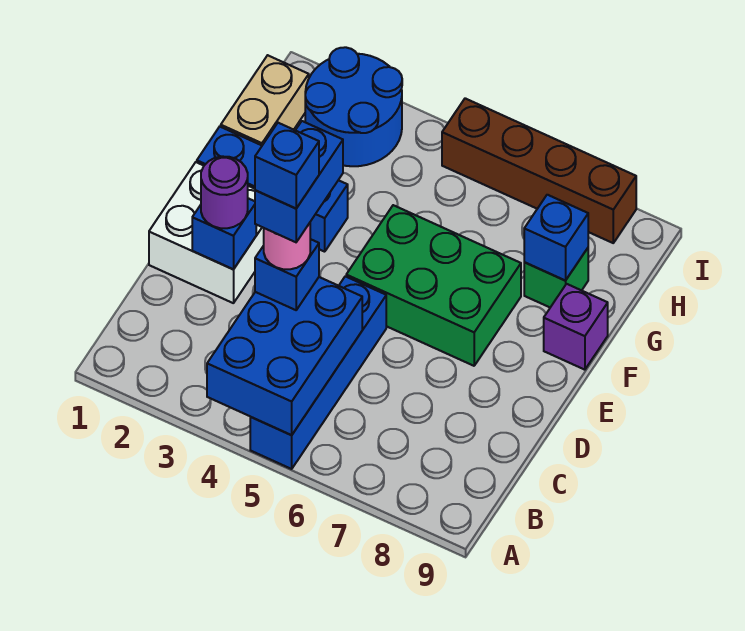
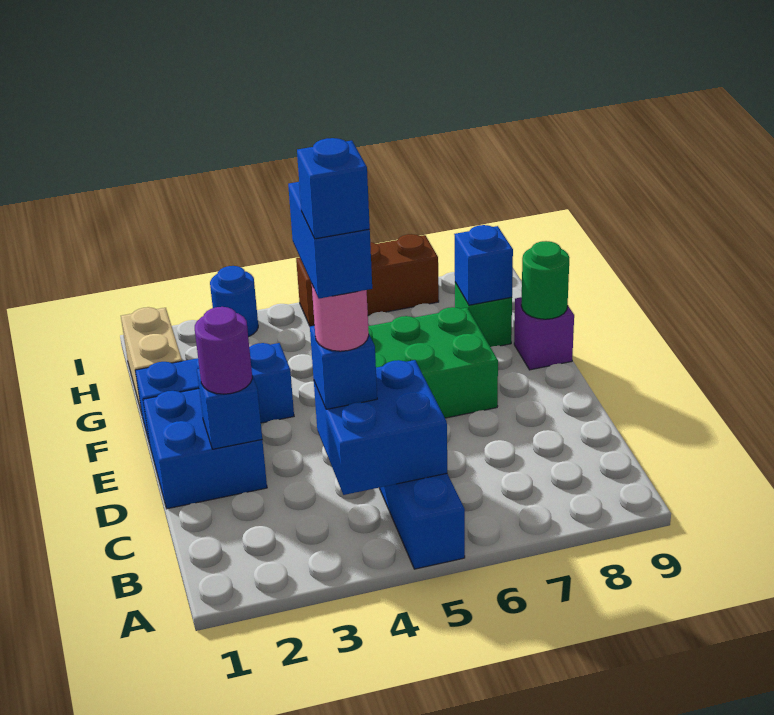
blue 2x3 brick [207,277,362,435] -> blue 2x2 brick [314,360,447,495]
white 2x2 brick [149,162,264,303] -> blue 2x2 brick [143,389,267,509]
none -> green 1x1 round brick [521,241,569,319]
blue 2x2 round brick [305,47,402,166] -> blue 1x1 round brick [210,266,258,337]
brown 1x4 brick [442,98,636,243] -> brown 1x3 brick [296,234,439,326]

